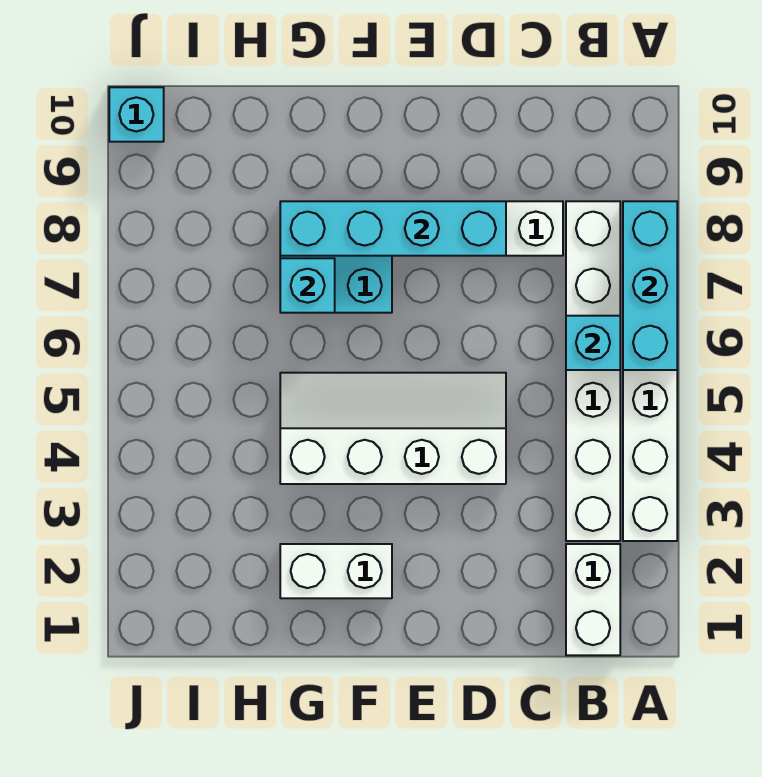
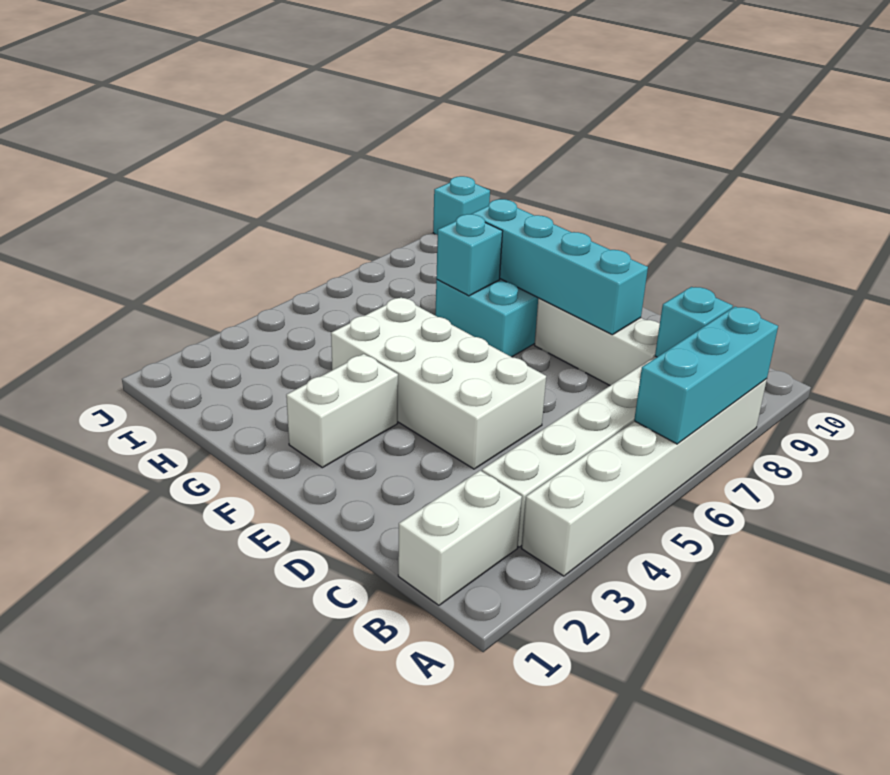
cyan 1x1 brick [566,316,620,370] -> cyan 1x1 brick moved to [655,287,733,357]
white 2x4 slope [280,373,506,484] -> white 2x4 brick [331,297,546,469]
white 1x2 brick [280,544,392,598] -> white 1x2 brick turned to [286,354,398,468]

